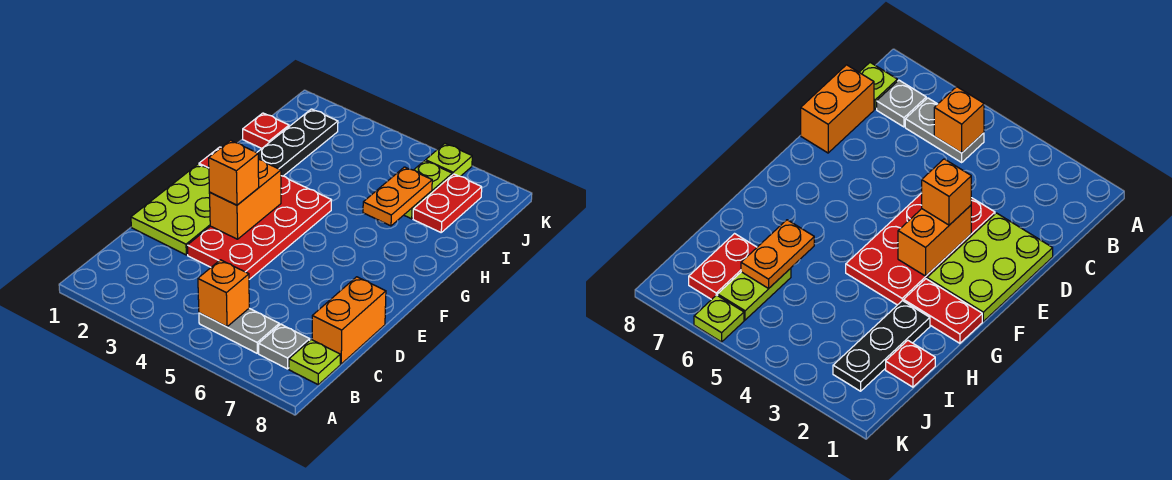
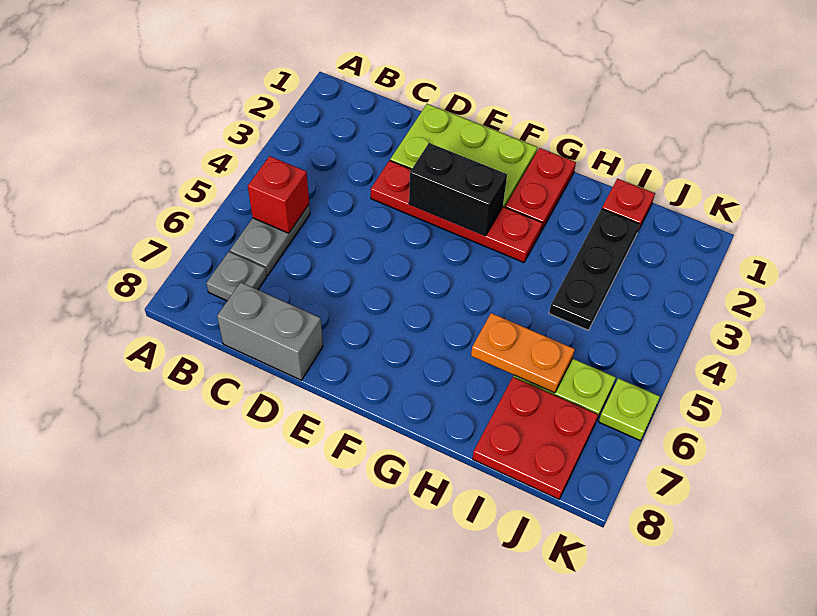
orange 1x1 brick [198,260,249,327] -> red 1x1 brick [248,156,309,233]
lime 1x1 plate [289,340,340,385] -> none
orange 1x2 brick [312,277,386,364] -> grey 1x2 brick [217,282,323,380]
red 2x4 plate [187,176,331,279] -> red 1x4 plate [371,161,542,262]
orange 1x2 brick [209,159,281,239] -> black 1x2 brick [409,143,507,236]
orange 1x1 brick [209,140,259,205] -> none
black 1x3 plate [257,109,338,176] -> black 1x3 plate turned to [549,209,640,330]
red 1x2 plate [413,174,482,232] -> red 2x2 plate [472,377,598,499]

